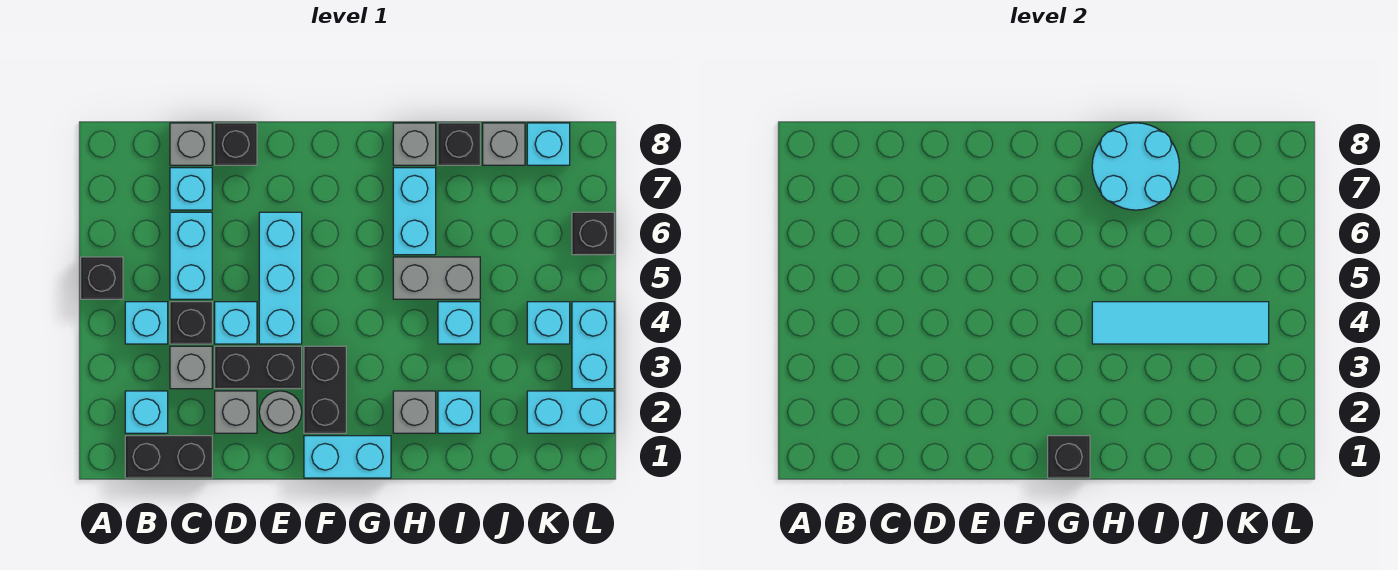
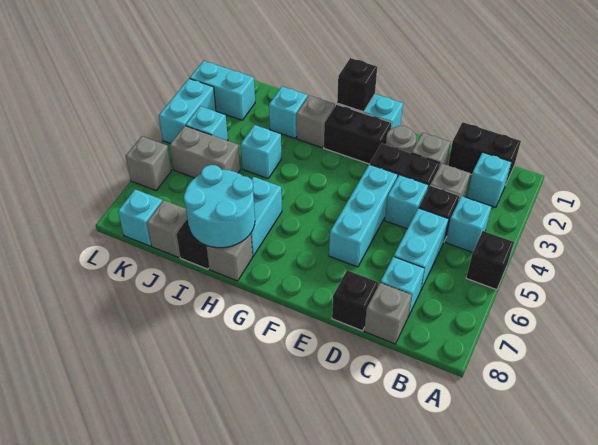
black 1x2 brick [304,346,346,433] -> black 1x2 brick turned to [324,104,392,164]
cyan 1x4 tile [1092,302,1269,344] -> none
grey 1x2 brick [393,257,480,299] -> grey 1x2 brick moved to [170,126,240,178]
black 1x1 brick [572,212,614,255] -> grey 1x1 brick [126,136,172,190]

